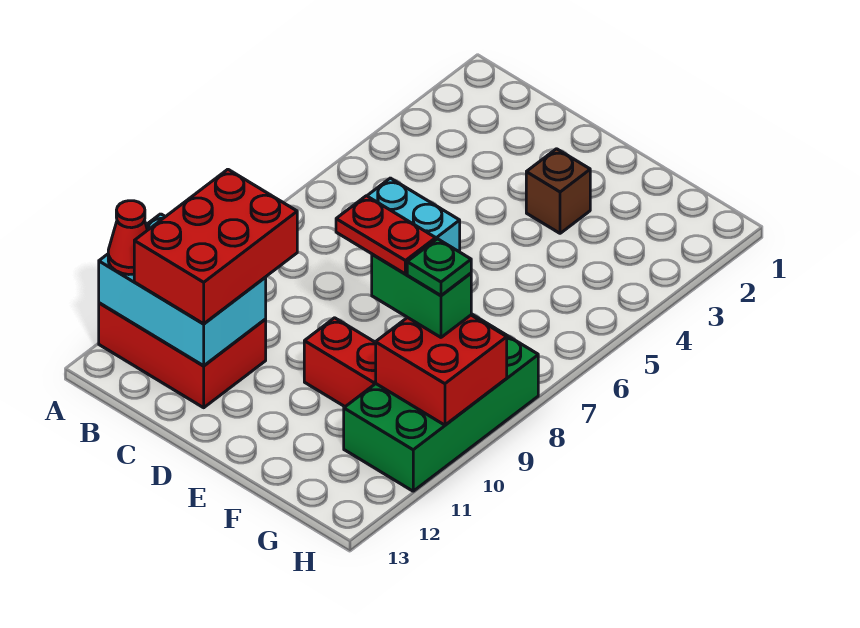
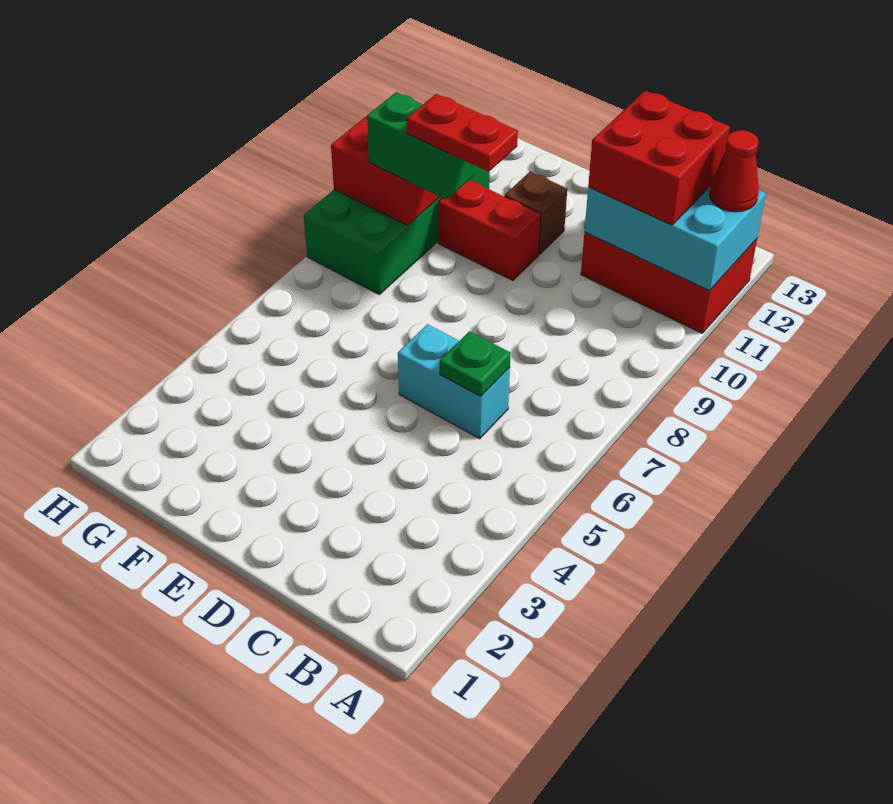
red 2x3 brick [134,169,297,324] -> red 2x2 brick [588,91,730,225]
brown 1x1 brick [526,149,590,233] -> brown 1x1 brick moved to [505,172,567,255]
green 1x1 plate [407,239,471,296] -> green 1x1 plate moved to [440,331,511,396]

